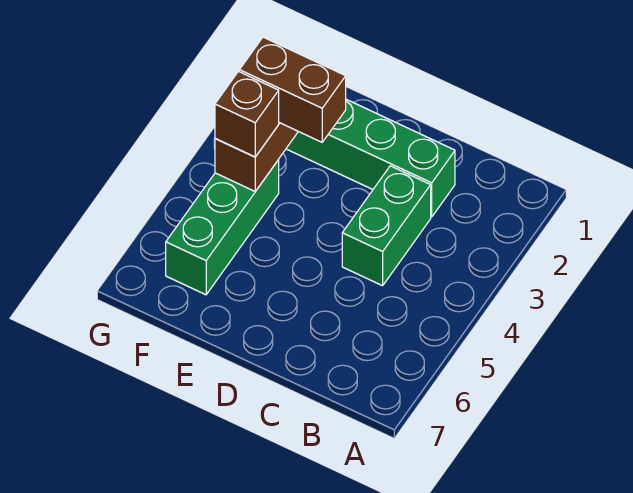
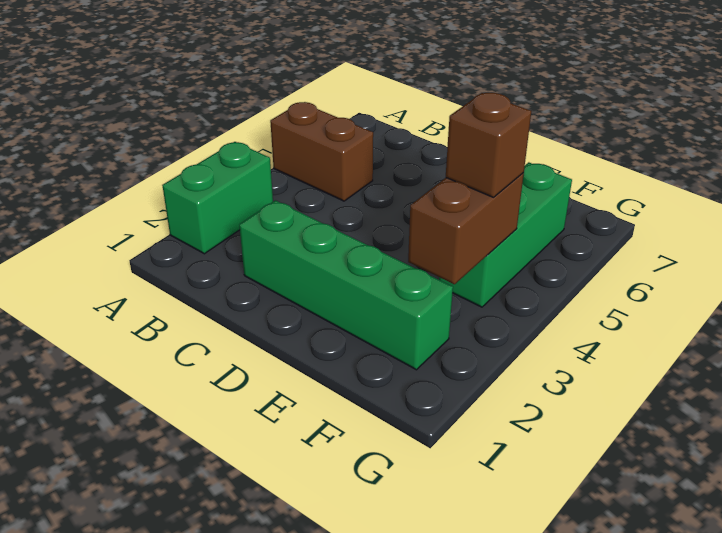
green 1x2 brick [342,166,431,286] -> green 1x2 brick moved to [162,142,273,254]
brown 1x2 brick [239,37,346,142] -> brown 1x2 brick moved to [270,102,373,201]

